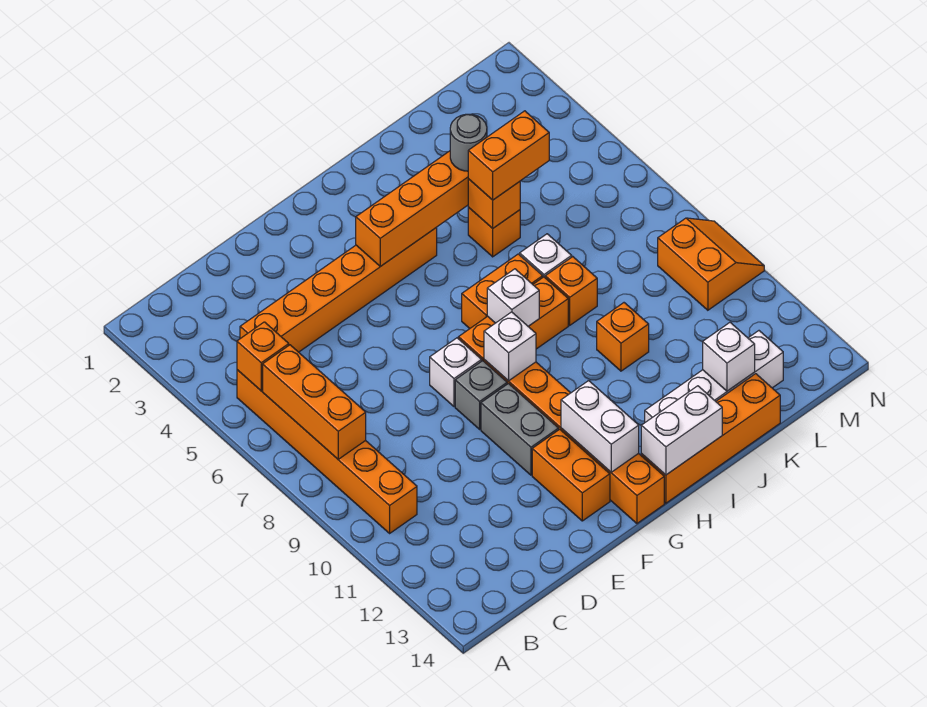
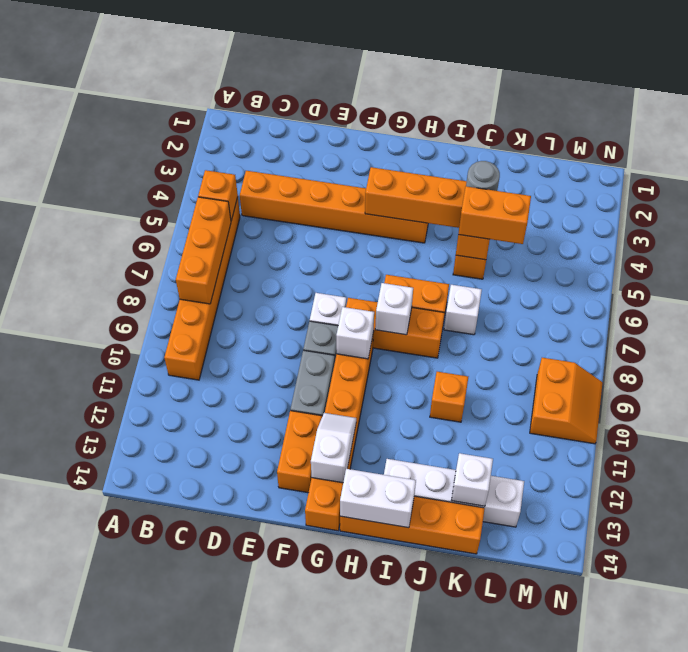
white 1x2 brick [561,381,639,472] -> white 1x2 slope [311,413,356,483]
orange 1x1 brick [545,257,597,325] -> none

